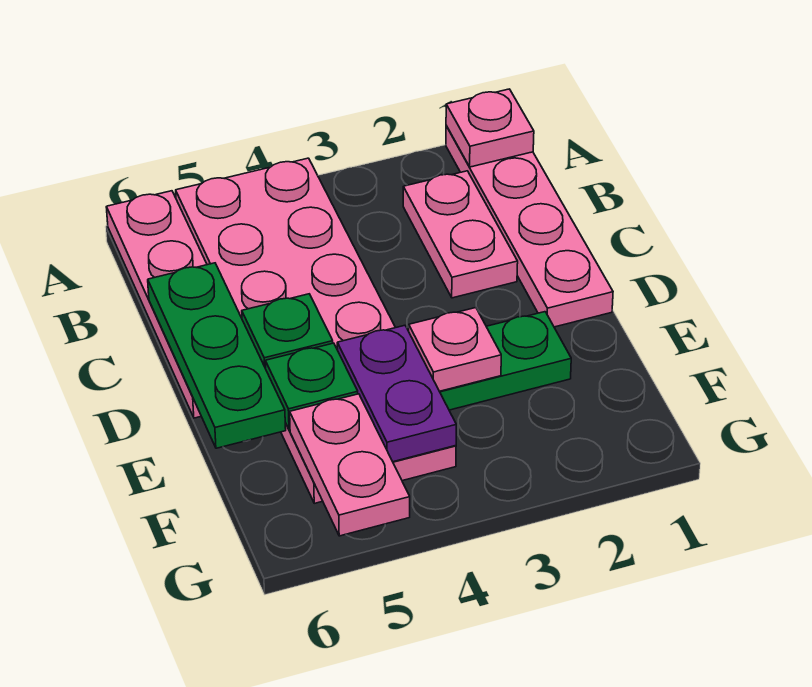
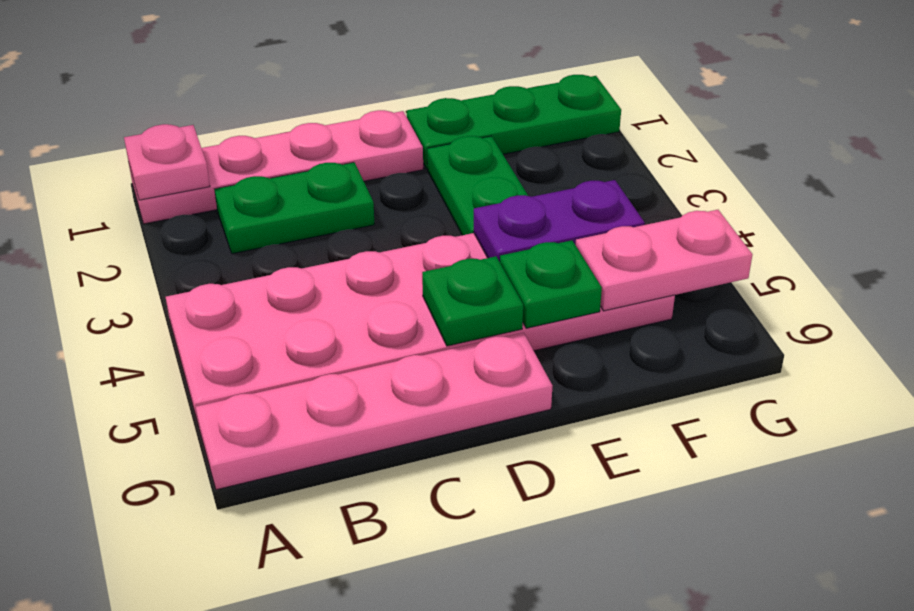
pink 1x2 plate [403,171,518,298] -> green 1x2 plate [214,162,375,254]
green 1x3 plate [148,263,286,448] -> green 1x3 plate moved to [407,75,621,169]
pink 1x1 plate [409,308,501,391] -> none

